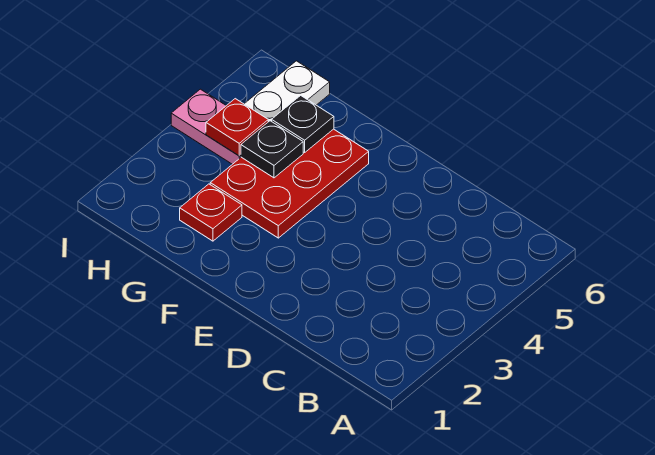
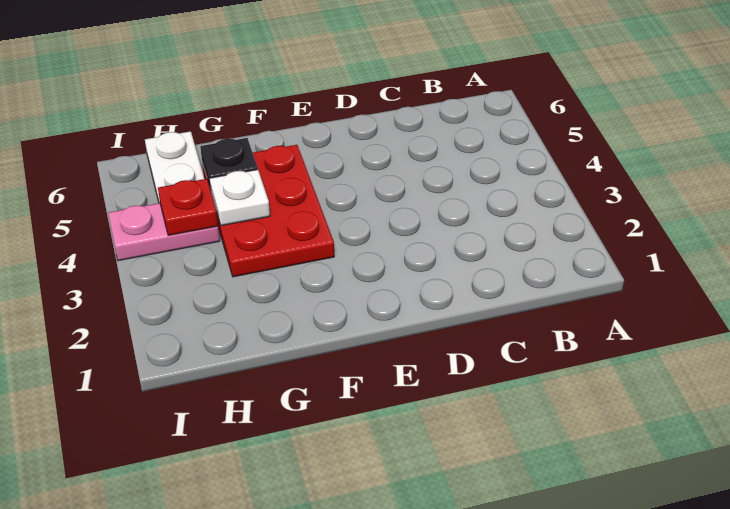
red 1x1 plate [180,184,242,241] -> none
black 1x1 plate [241,121,303,178] -> white 1x1 plate [210,170,270,226]

